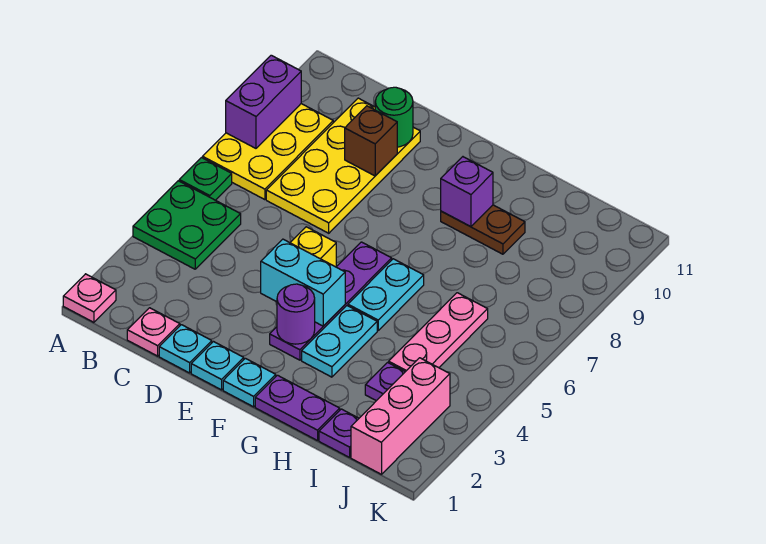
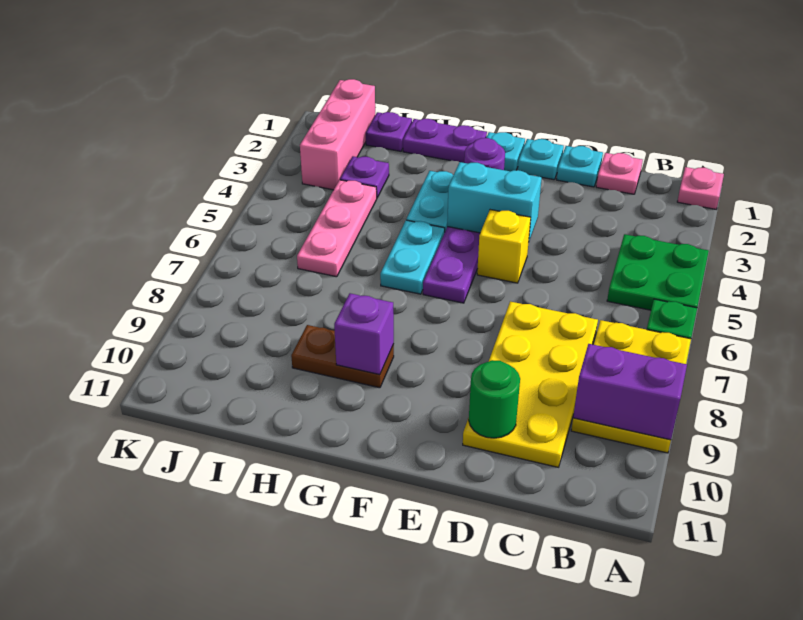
purple 1x2 brick [226,55,301,148] -> purple 1x2 brick turned to [573,344,687,440]
brown 1x1 brick [345,106,397,176] -> none

